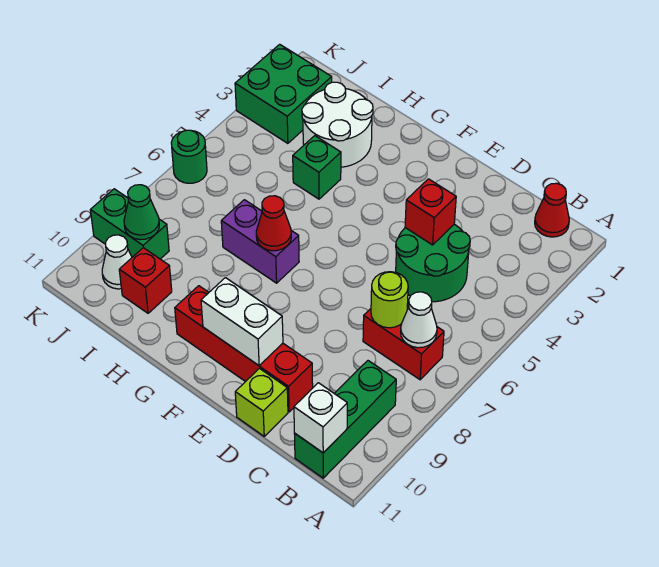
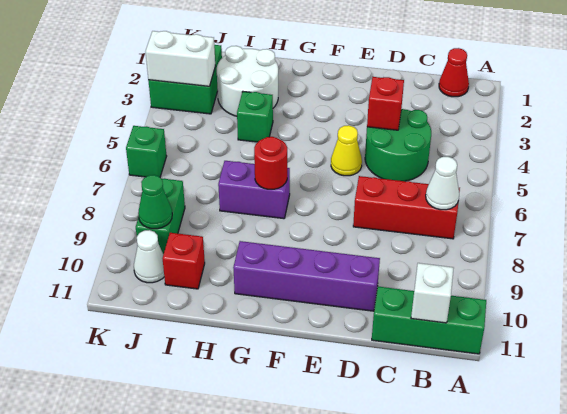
red 1x2 brick [363,307,444,380] -> red 1x3 brick [353,176,460,239]
green 1x3 brick [294,361,396,478] -> green 1x3 brick turned to [372,287,486,354]
lime 1x1 round brick [371,272,408,328] -> none
red 1x4 brick [175,286,313,412] -> purple 1x4 brick [233,241,380,311]
lime 1x1 brick [235,369,288,436] -> none
none -> yellow 1x1 cone [331,125,362,176]
white 1x2 brick [201,278,283,366] -> white 1x2 brick moved to [145,31,215,86]
red 1x1 cone [256,196,291,251] -> red 1x1 round brick [254,137,287,189]
green 1x2 brick [90,189,169,259] -> green 1x2 brick turned to [136,178,185,254]
green 1x1 round brick [171,130,207,183] -> green 1x1 brick [126,126,167,177]

